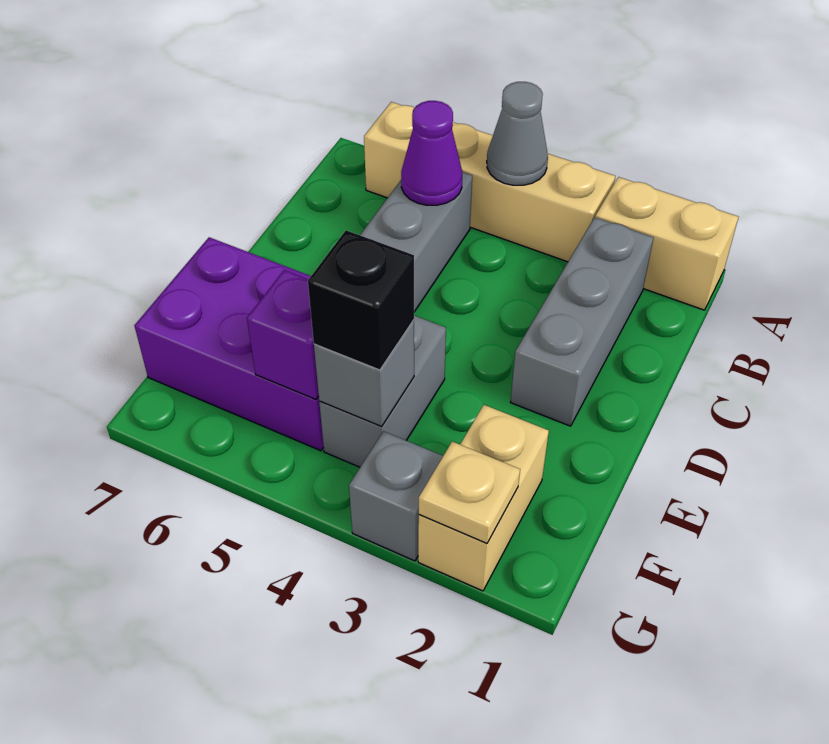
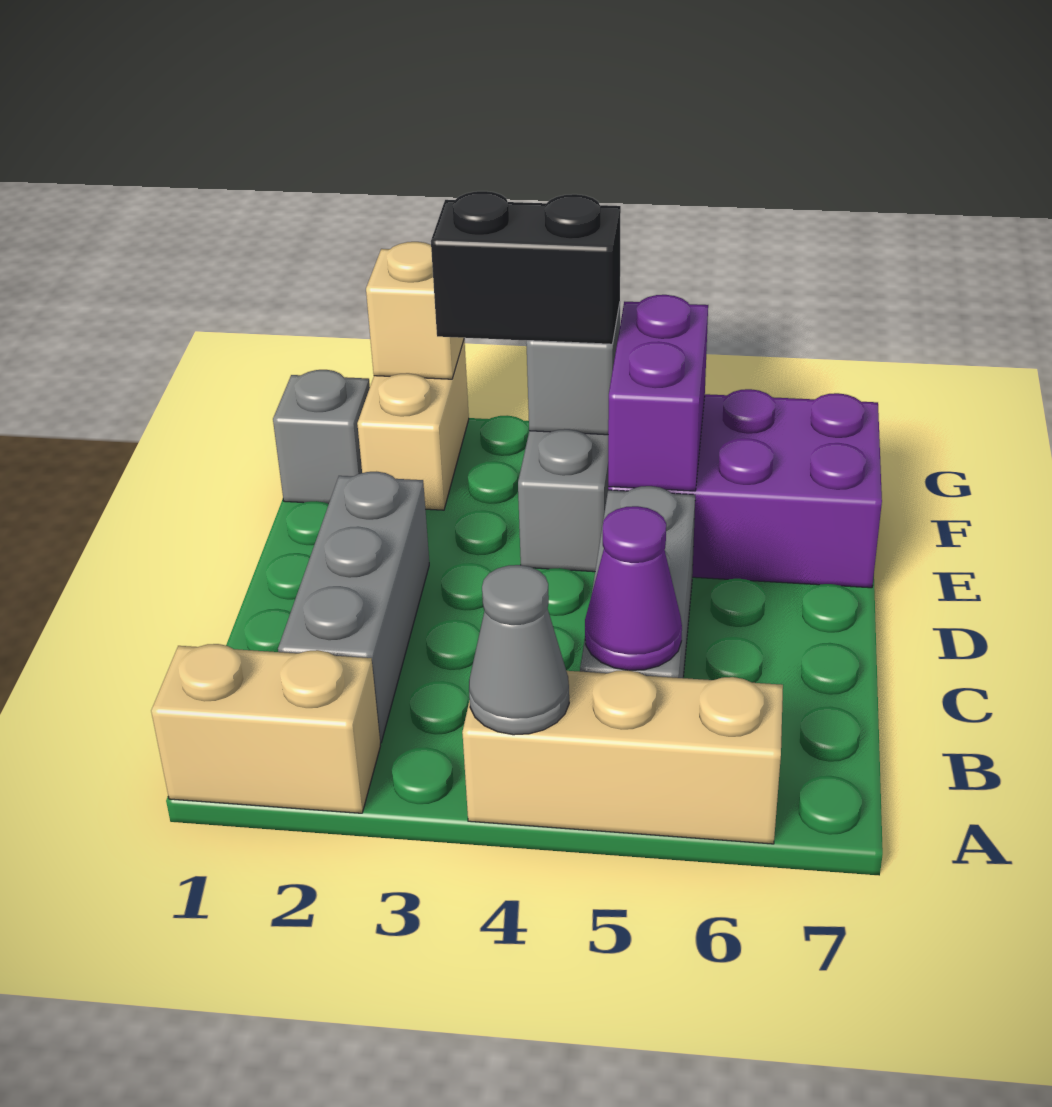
tan 1x4 brick [364,102,615,262] -> tan 1x3 brick [462,670,783,844]
black 1x1 brick [308,230,414,370] -> black 1x2 brick [431,191,621,344]
purple 1x1 brick [247,270,319,399] -> purple 1x2 brick [608,295,708,491]
tan 1x1 plate [419,442,520,543] -> tan 1x1 brick [366,242,464,379]
grey 1x1 brick [349,431,443,561] -> grey 1x1 brick moved to [273,370,370,504]

